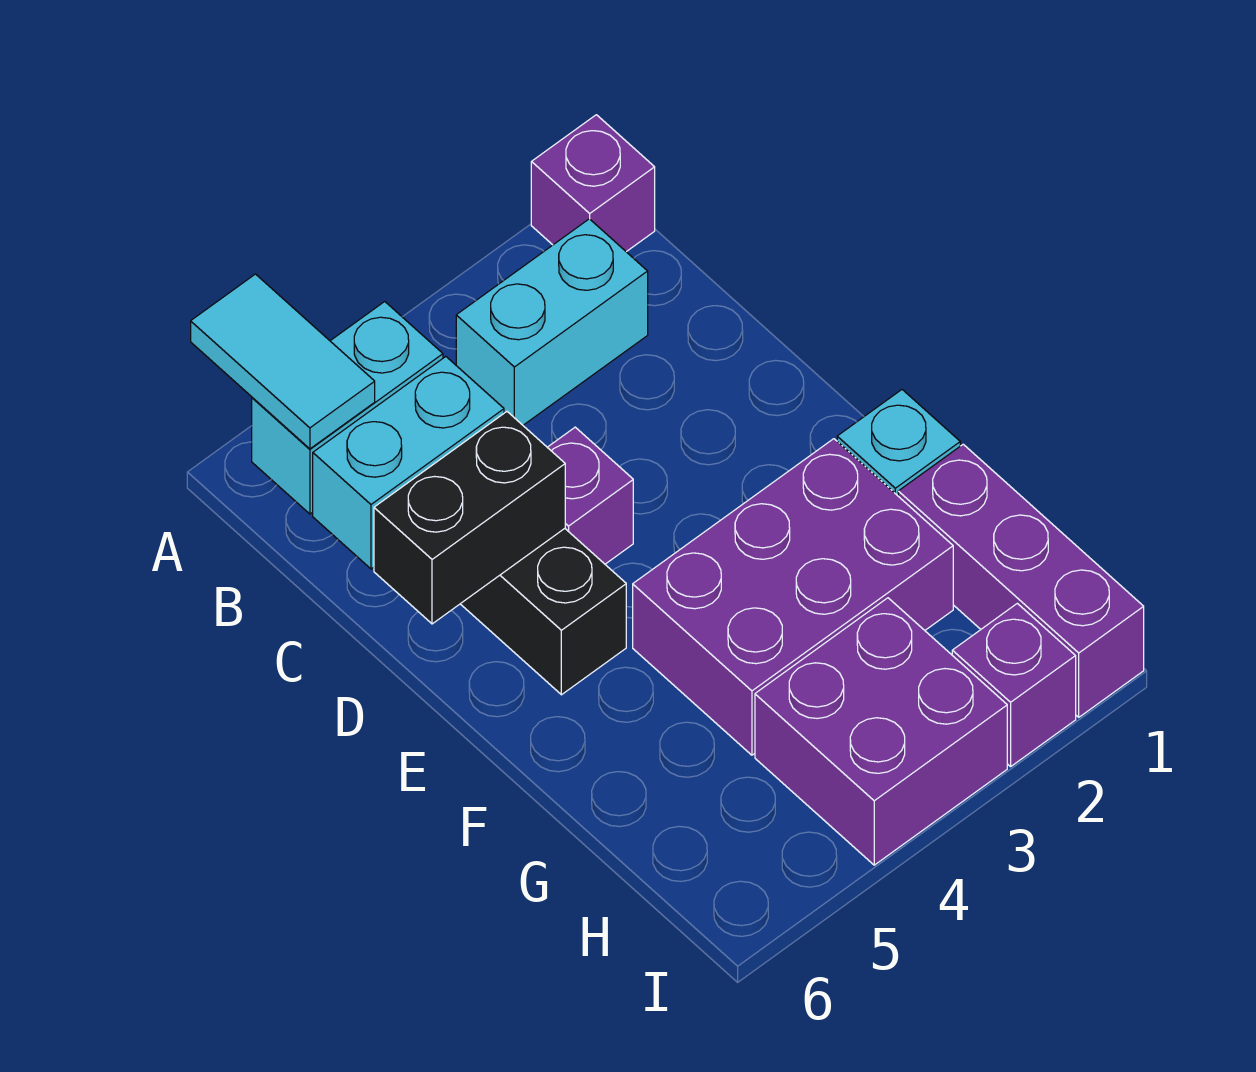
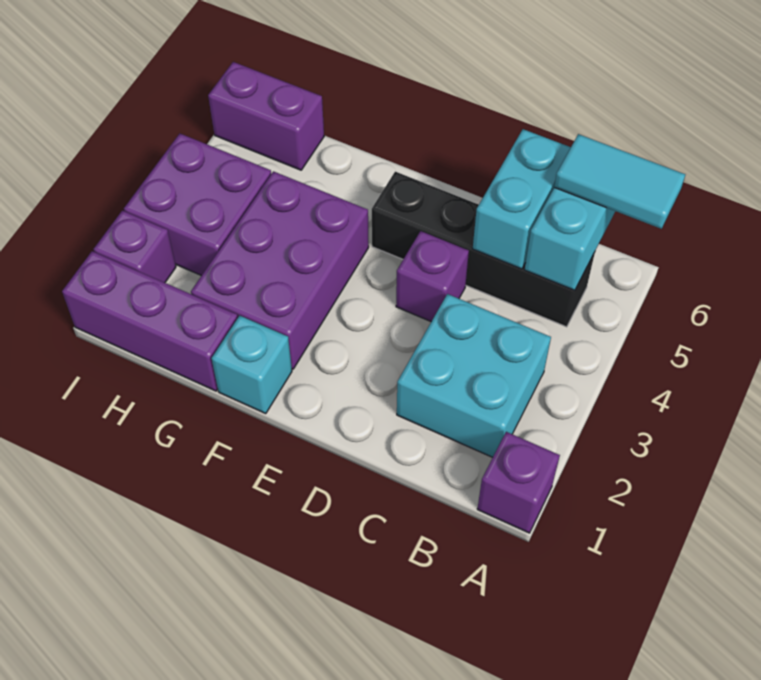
cyan 1x2 brick [456,219,648,425] -> cyan 2x2 brick [397,294,551,457]
black 1x2 brick [374,412,565,624] -> none
none -> purple 1x2 brick [208,62,324,170]

